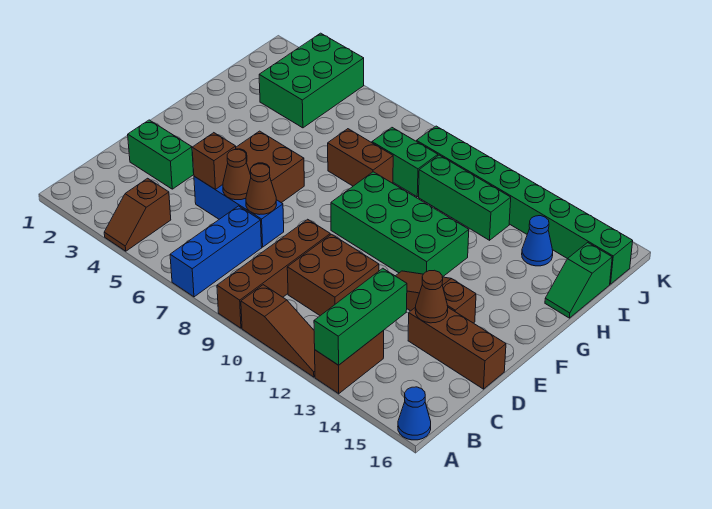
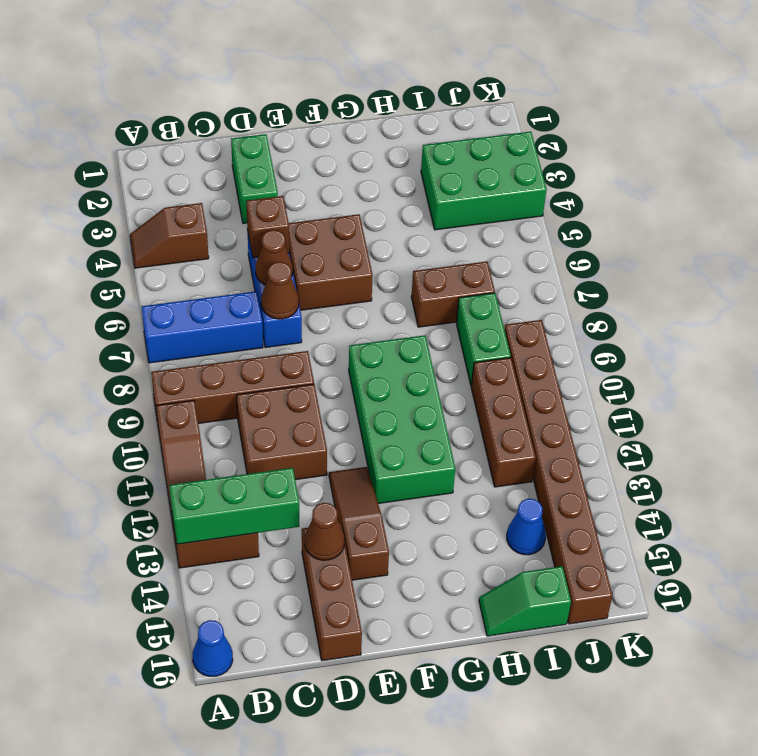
brown 1x2 brick [328,129,393,186] -> brown 1x2 brick turned to [411,261,495,327]
green 1x3 brick [419,155,511,240] -> brown 1x3 brick [471,358,536,487]
green 1x8 brick [416,126,633,284] -> brown 1x8 brick [504,320,613,624]

